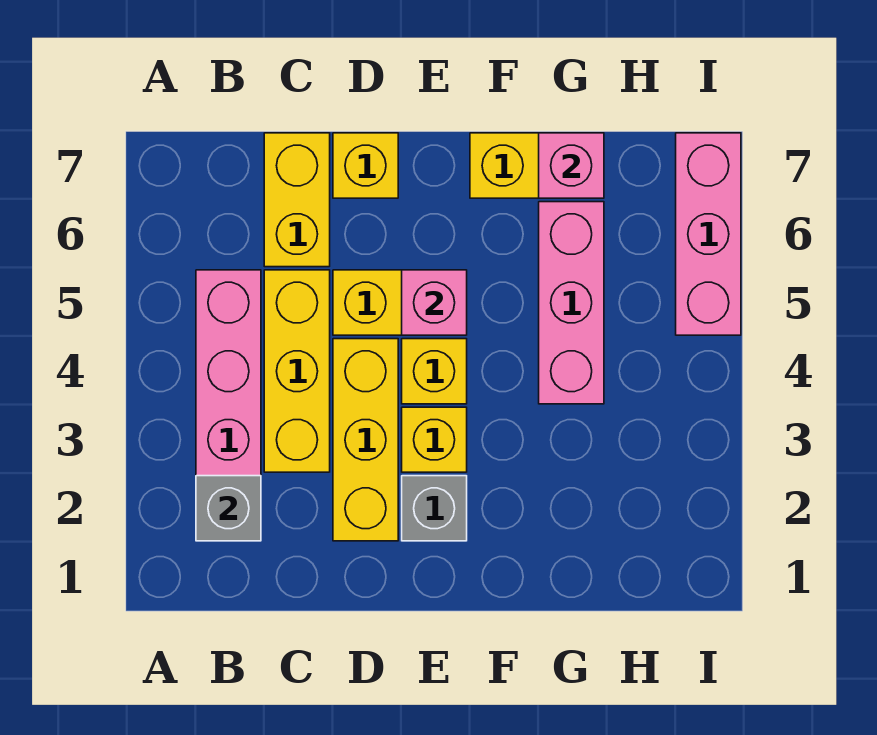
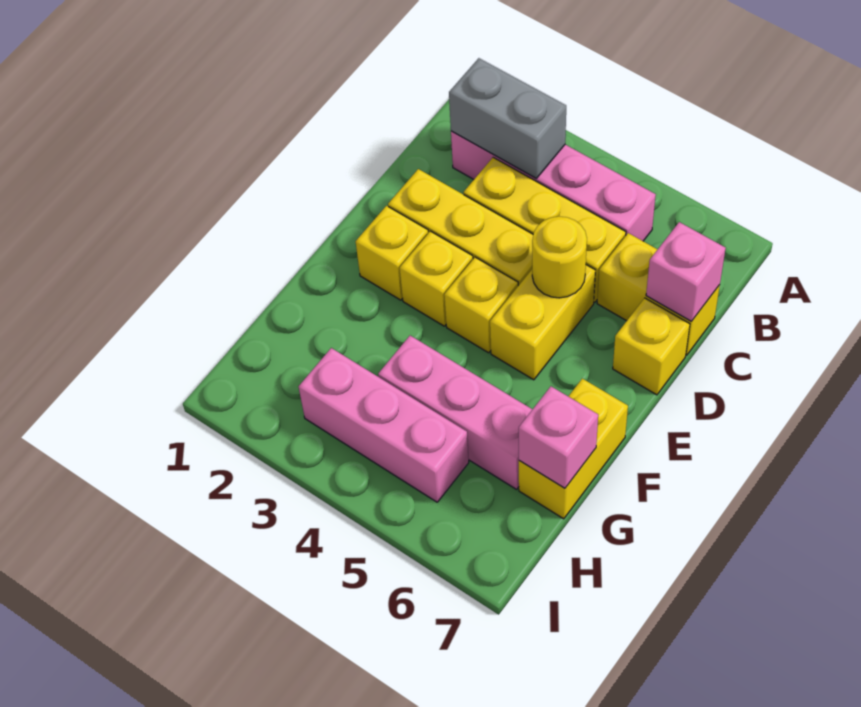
grey 1x1 brick [196,476,261,541] -> grey 1x2 brick [449,58,566,178]
none -> yellow 1x1 round brick [532,216,587,298]
grey 1x1 brick [402,476,467,541] -> yellow 1x1 brick [356,206,428,300]
pink 1x1 brick [402,270,467,335] -> pink 1x1 brick moved to [646,222,726,322]
pink 1x3 brick [676,133,741,335] -> pink 1x3 brick moved to [299,348,469,502]

